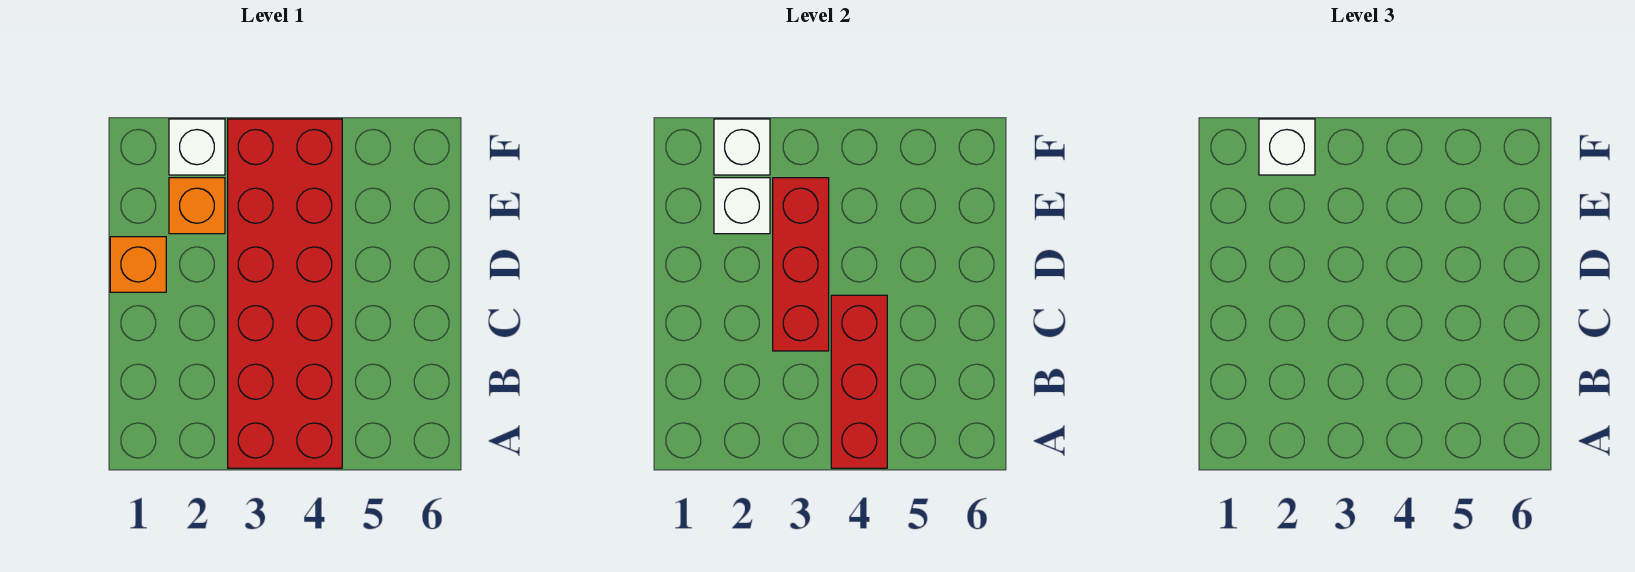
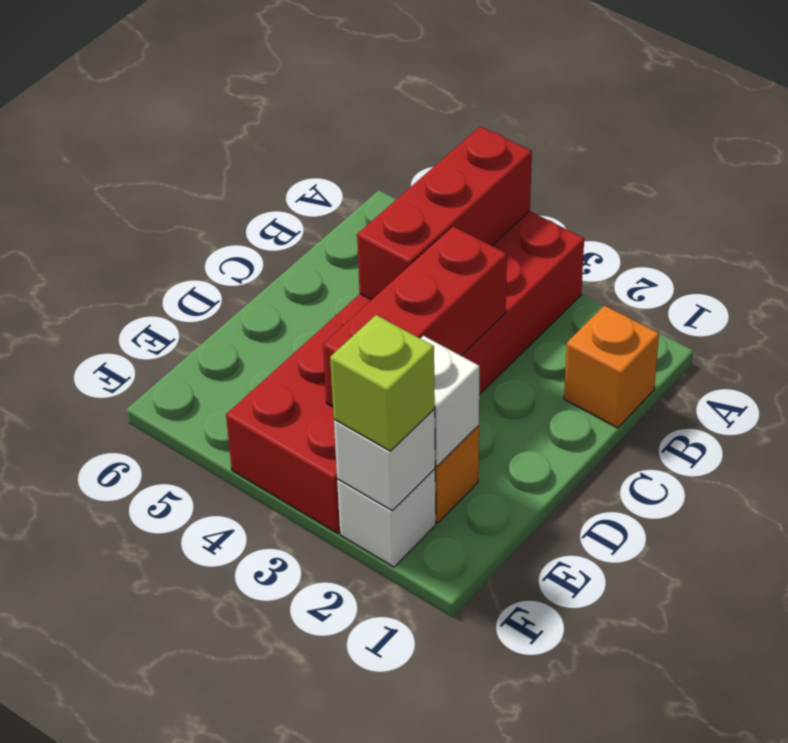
orange 1x1 brick [110,237,166,292] -> orange 1x1 brick moved to [564,305,659,428]
white 1x1 brick [1259,119,1315,175] -> lime 1x1 brick [330,315,435,451]

